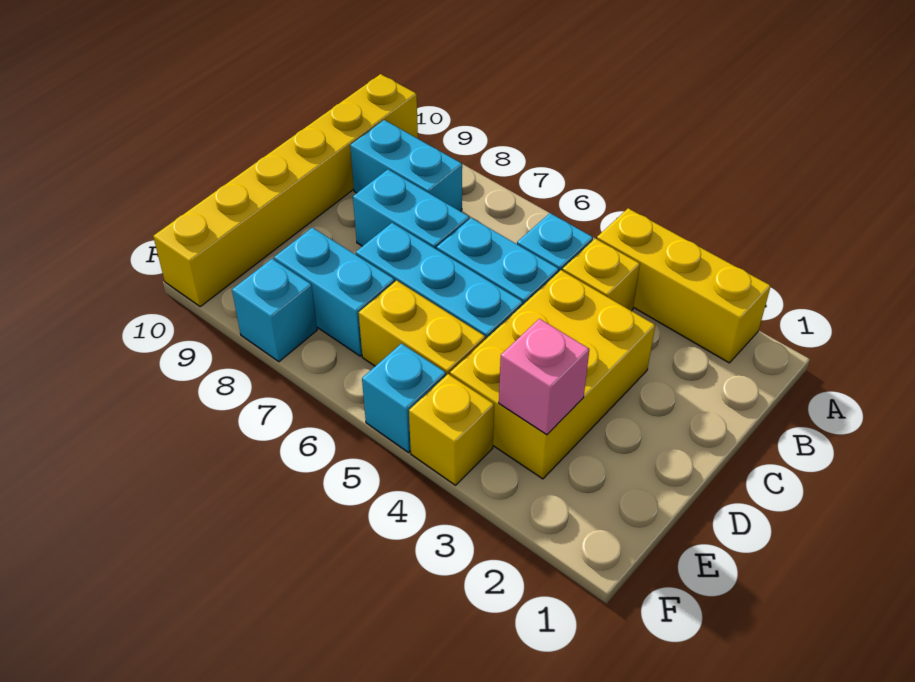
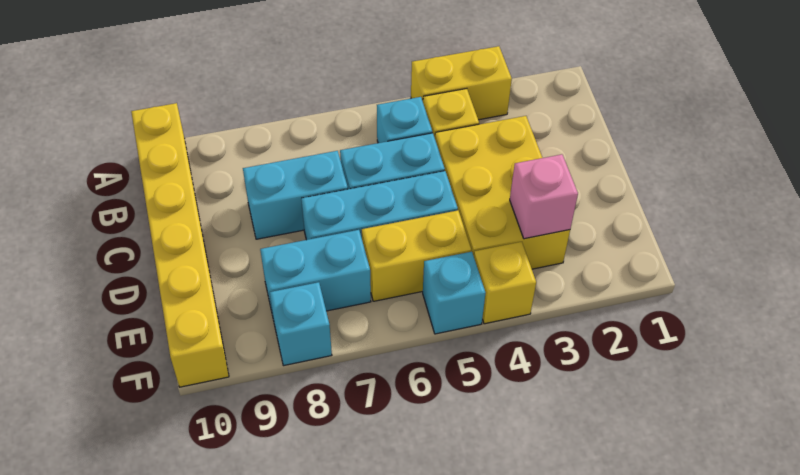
yellow 1x3 brick [597,208,771,363] -> yellow 1x2 brick [411,46,512,120]
cyan 1x2 brick [350,120,462,211] -> none

